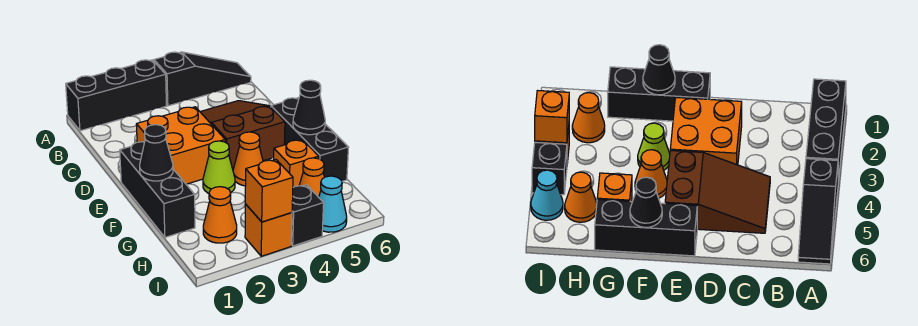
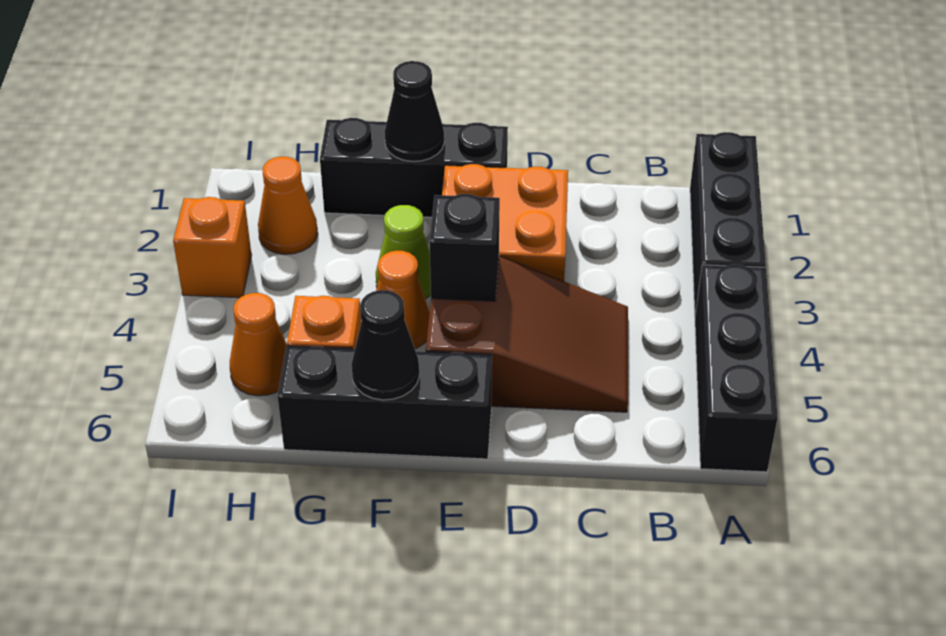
black 1x3 slope [154,52,251,106] -> black 1x3 brick [695,264,778,472]
orange 1x1 brick [245,160,293,222] -> none
black 1x1 brick [291,185,324,246] -> black 1x1 brick moved to [430,194,500,301]
cyan 1x1 cone [319,176,347,232] -> none

